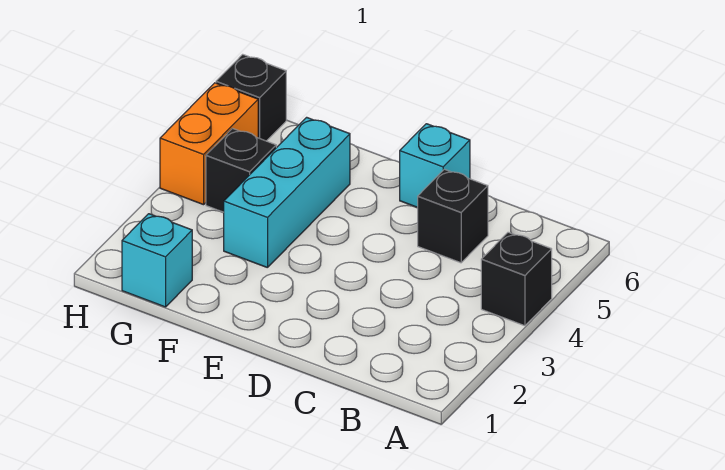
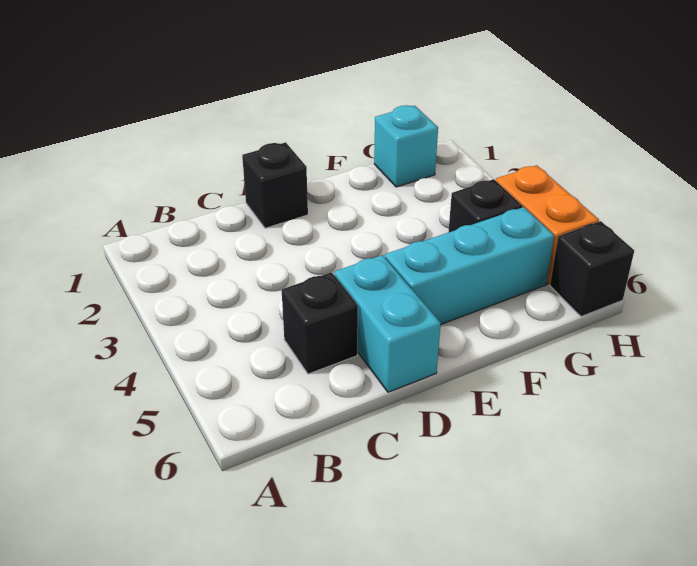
black 1x1 brick [481,232,552,326] -> black 1x1 brick moved to [242,142,308,228]
cyan 1x1 brick [400,124,470,208] -> cyan 1x2 brick [334,255,441,392]
cyan 1x3 brick [224,117,350,268] -> cyan 1x3 brick turned to [385,207,554,324]

